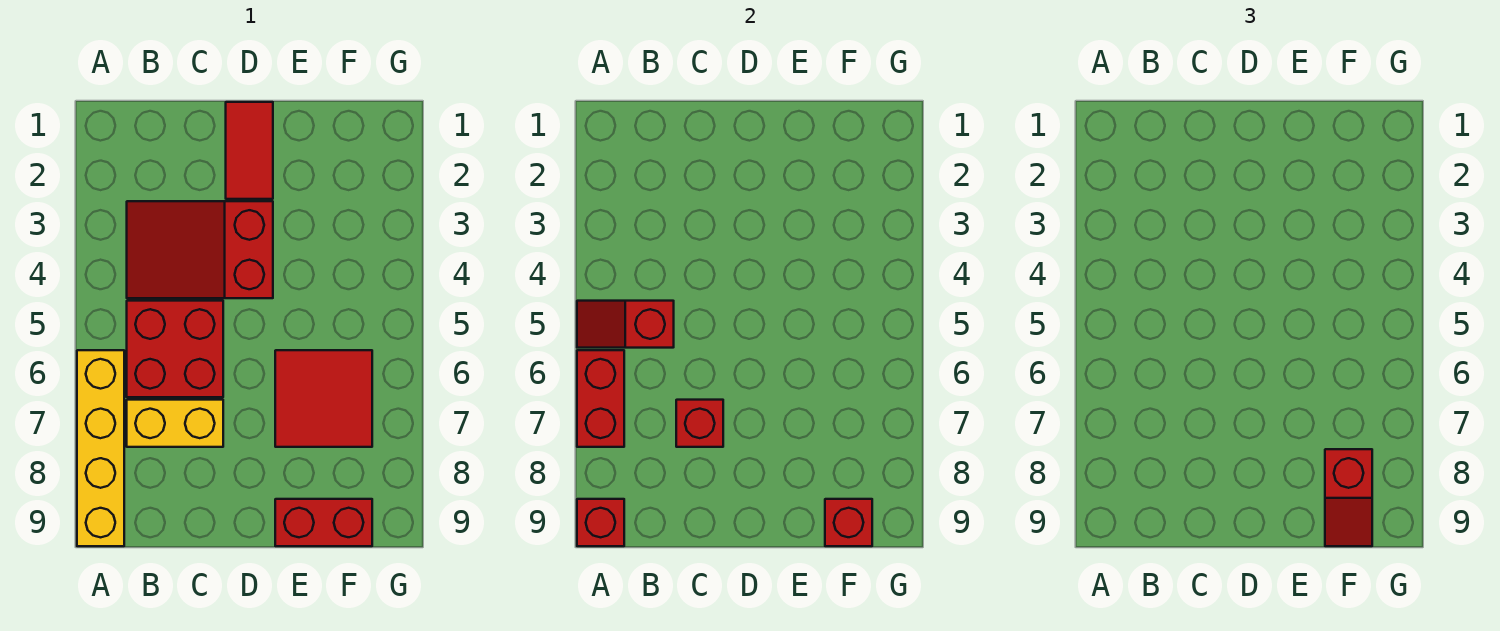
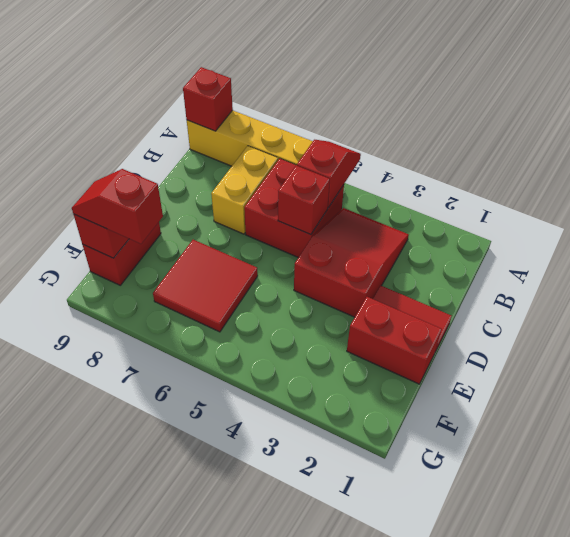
red 1x2 brick [577,350,624,447] -> red 1x2 brick moved to [347,297,441,384]
red 1x1 brick [676,400,723,447] -> red 1x1 brick moved to [278,165,330,235]

